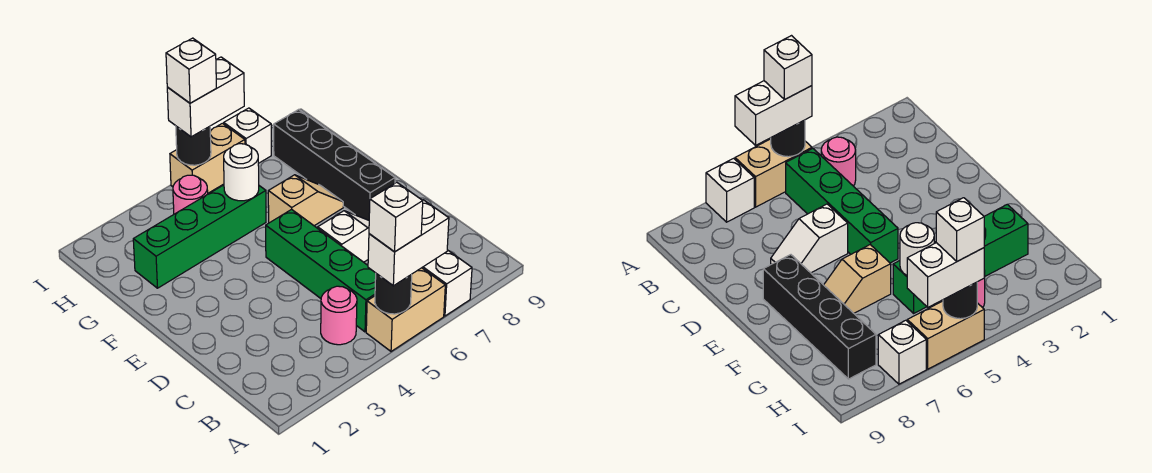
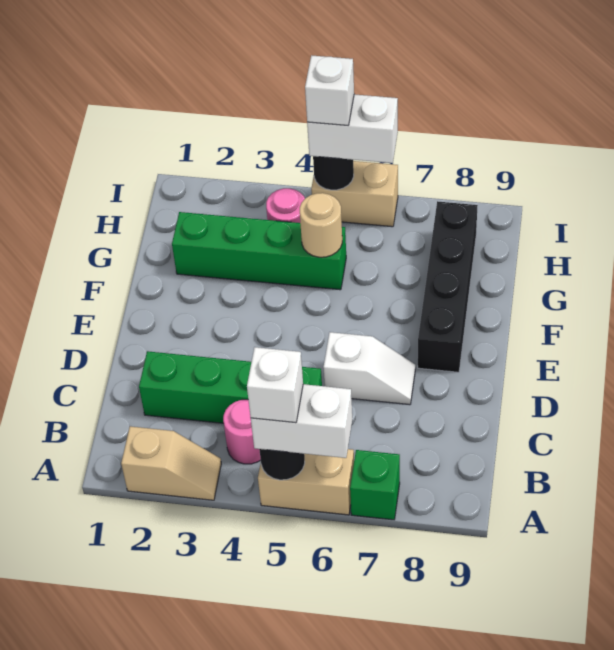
white 1x1 brick [422,250,472,316] -> green 1x1 brick [350,450,400,520]
green 1x4 brick [266,209,376,332] -> green 1x4 brick turned to [139,351,322,423]
tan 1x2 slope [268,175,343,226] -> tan 1x2 slope moved to [121,426,221,500]
white 1x1 round brick [224,144,259,201] -> tan 1x1 round brick [300,193,342,257]
white 1x1 brick [224,108,271,163] -> none

